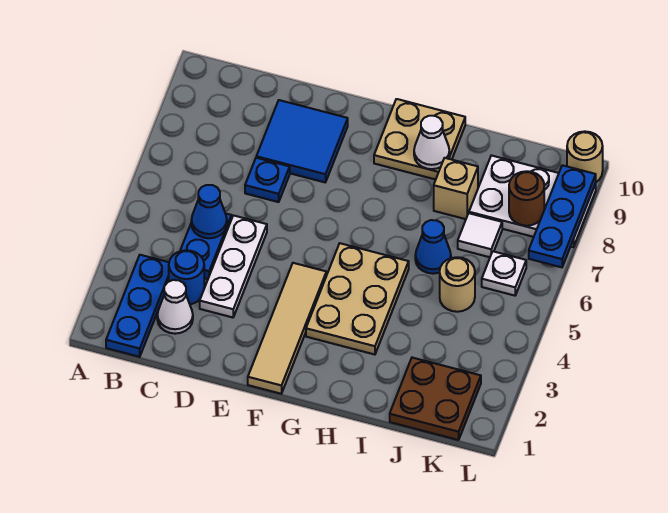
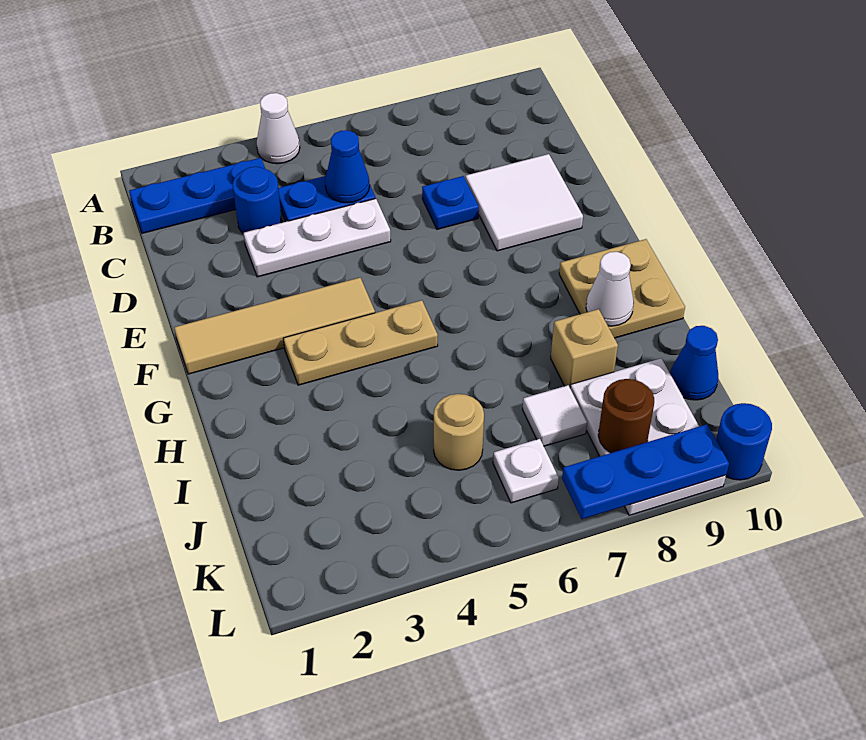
white 1x1 cone [157,280,193,334] -> white 1x1 cone moved to [257,93,300,164]
blue 2x2 tile [256,100,348,182] -> white 2x2 tile [465,154,583,251]
tan 2x3 plate [306,243,409,355] -> tan 1x3 plate [283,300,438,385]
blue 1x1 cone [415,220,451,274] -> blue 1x1 cone moved to [670,326,718,400]
brown 2x2 plate [390,358,481,440] -> none
tan 1x1 round brick [567,131,603,182] -> blue 1x1 round brick [716,403,772,480]

